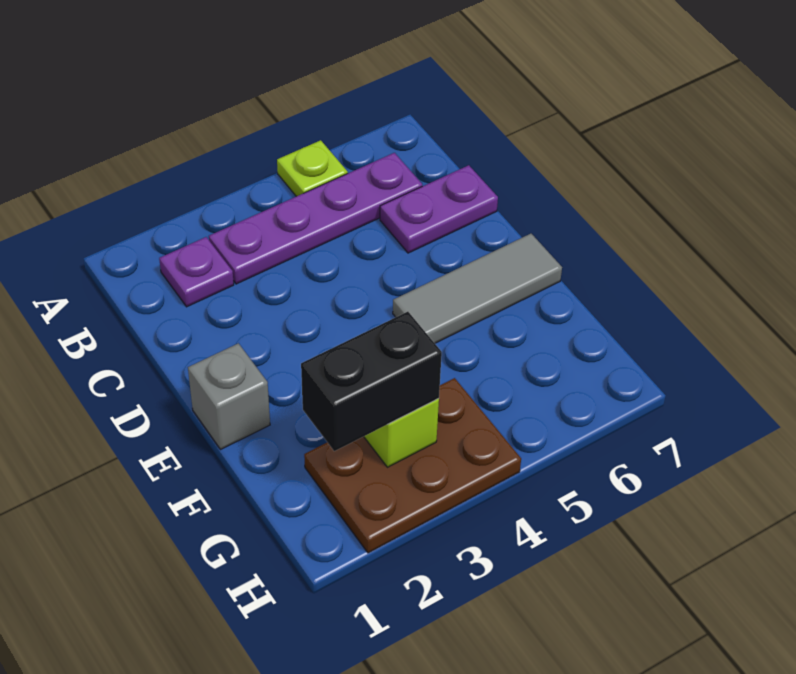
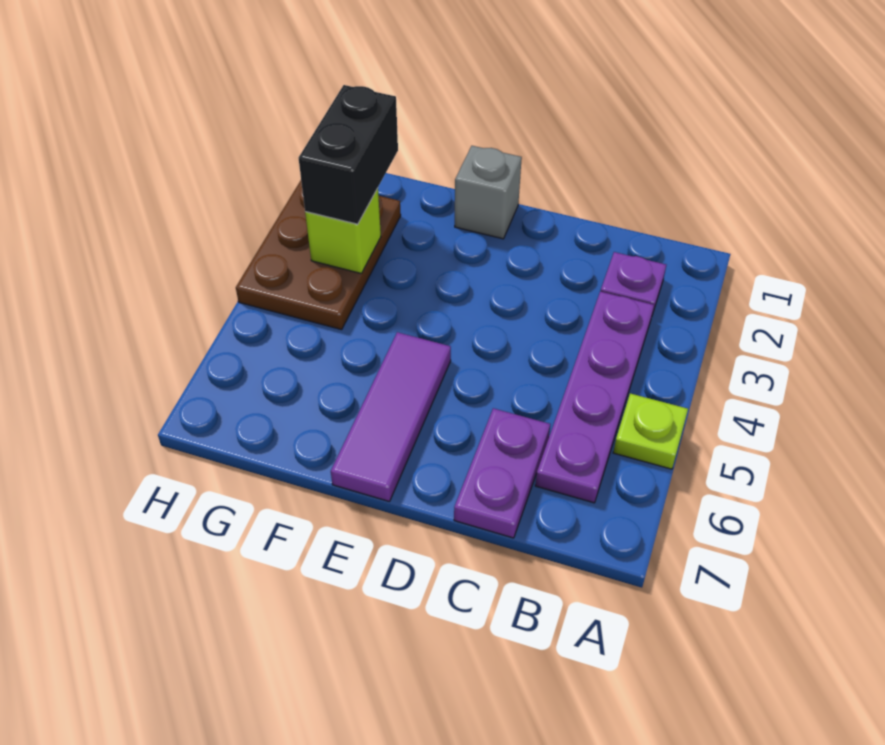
grey 1x3 tile [393,234,562,343] -> purple 1x3 tile [331,332,451,502]

